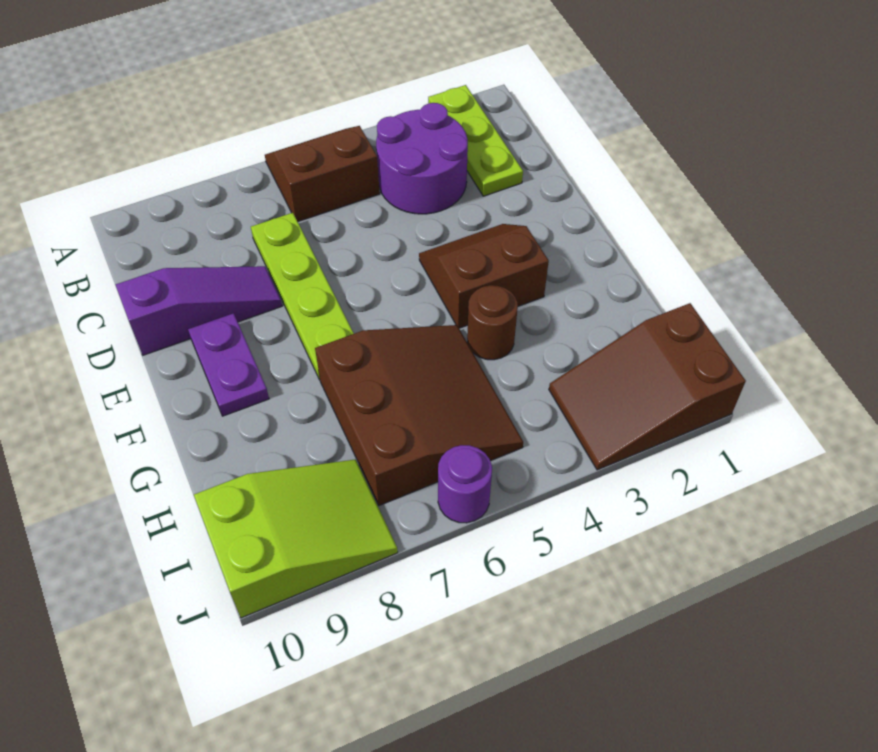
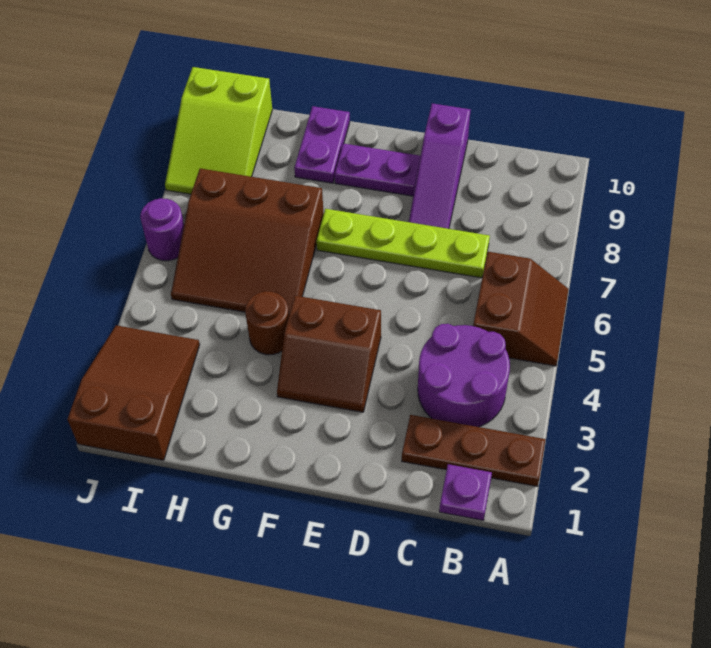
lime 1x3 plate [428,85,523,196] -> brown 1x3 plate [402,415,546,486]
none -> purple 1x1 plate [439,464,492,520]
brown 2x2 slope [419,224,549,328] -> brown 2x2 slope turned to [277,296,381,412]
none -> purple 1x2 plate [294,106,350,183]

